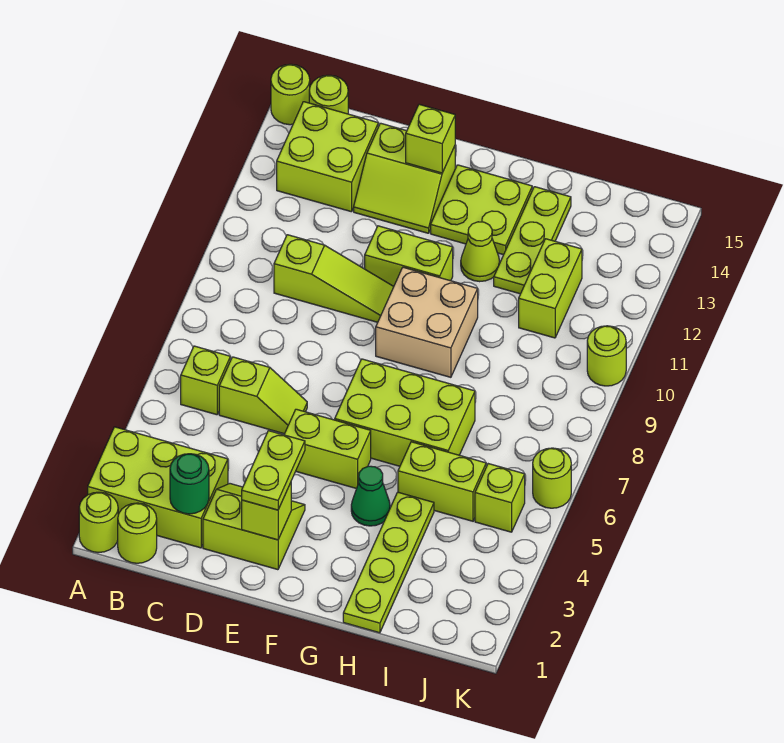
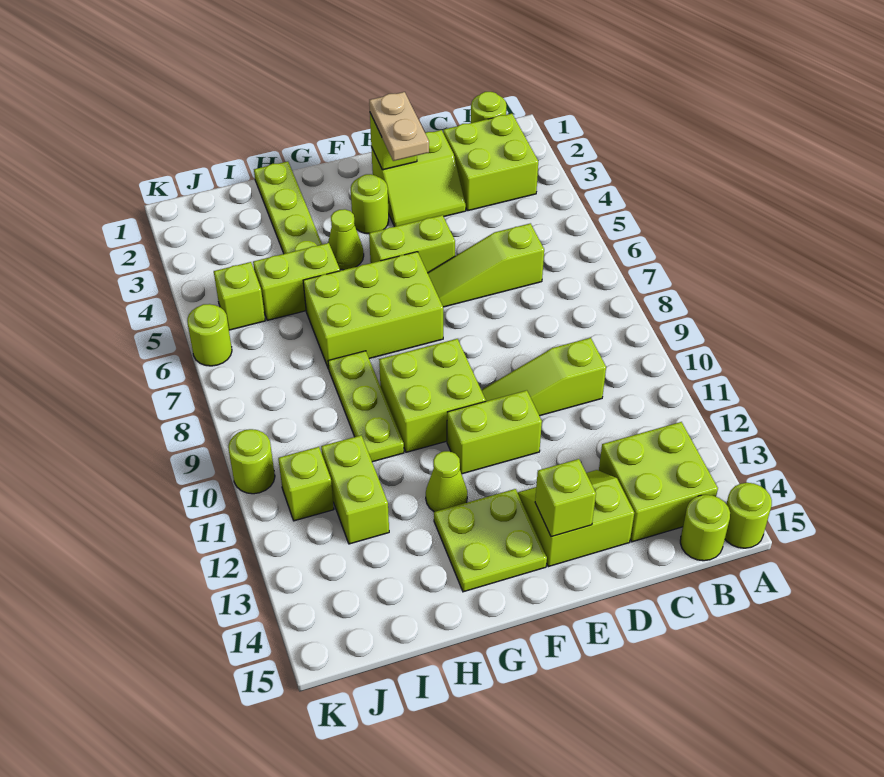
lime 1x1 round brick [79,492,118,553] -> lime 1x1 round brick moved to [351,174,389,234]
lime 2x3 brick [88,427,228,548] -> lime 2x2 brick [443,114,538,211]
lime 1x1 brick [181,346,230,415] -> lime 1x1 brick moved to [278,447,334,521]
green 1x1 round brick [170,454,209,514] -> none
lime 1x2 slope [219,357,307,434] -> lime 1x3 slope [428,223,544,307]
lime 1x2 plate [242,431,305,510] -> tan 1x2 plate [369,92,429,161]
tan 2x2 brick [376,267,478,377] -> lime 2x2 brick [379,339,486,452]
green 1x1 cone [351,466,390,526] -> lime 1x1 cone [328,209,364,270]
lime 1x3 plate [494,187,571,294] -> lime 1x3 plate moved to [328,351,404,462]

